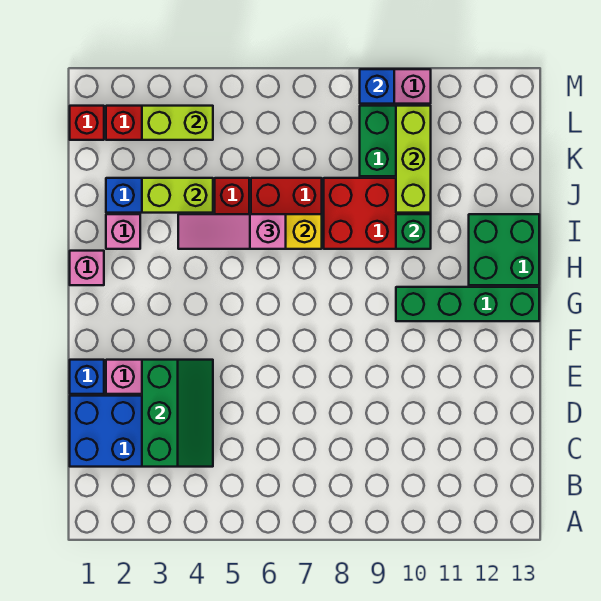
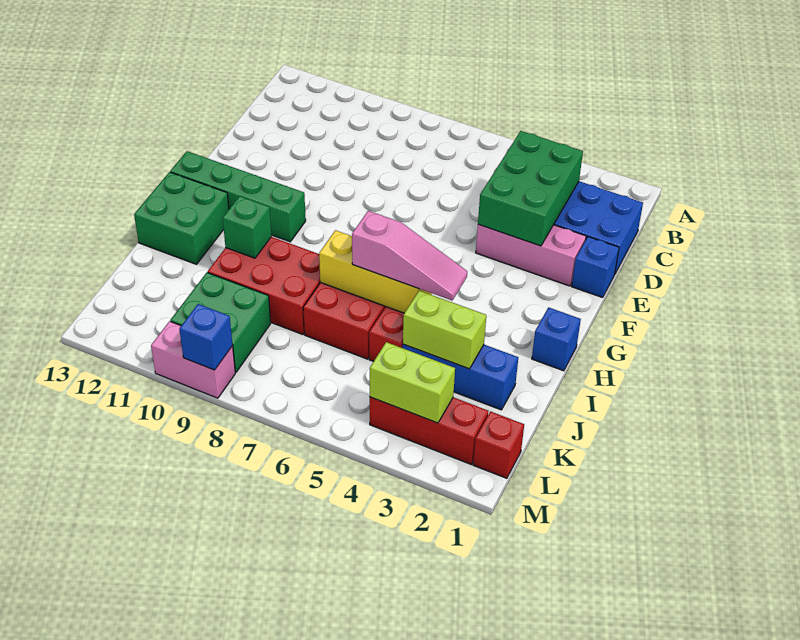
green 2x3 slope [142,360,213,467] -> green 2x3 brick [478,131,583,246]
pink 1x1 brick [70,251,104,285] -> blue 1x1 brick [532,307,581,371]
pink 1x1 brick [106,214,140,249] -> none
lime 1x3 brick [396,106,431,213] -> none

